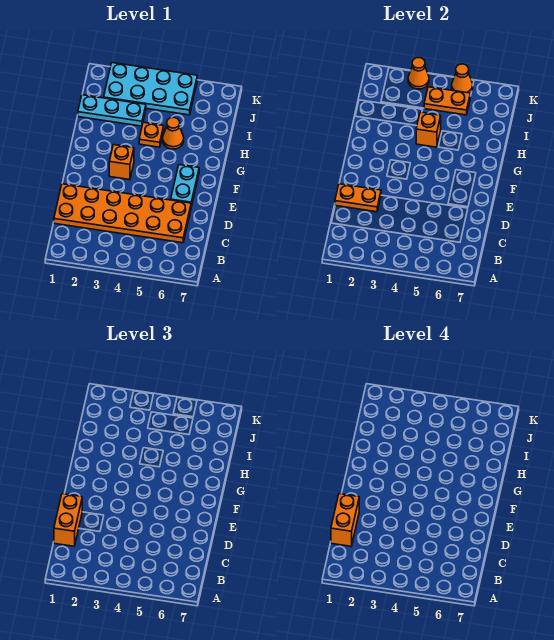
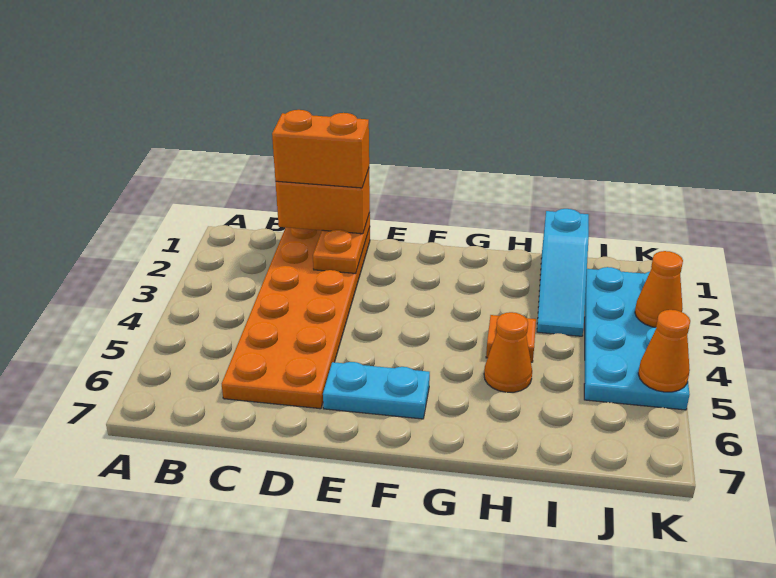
orange 1x1 brick [109,145,134,180] -> none
orange 1x1 brick [416,112,441,147] -> none
cyan 1x3 plate [78,95,146,126] -> cyan 1x3 slope [537,209,589,336]
orange 1x2 plate [424,87,470,115] -> none

